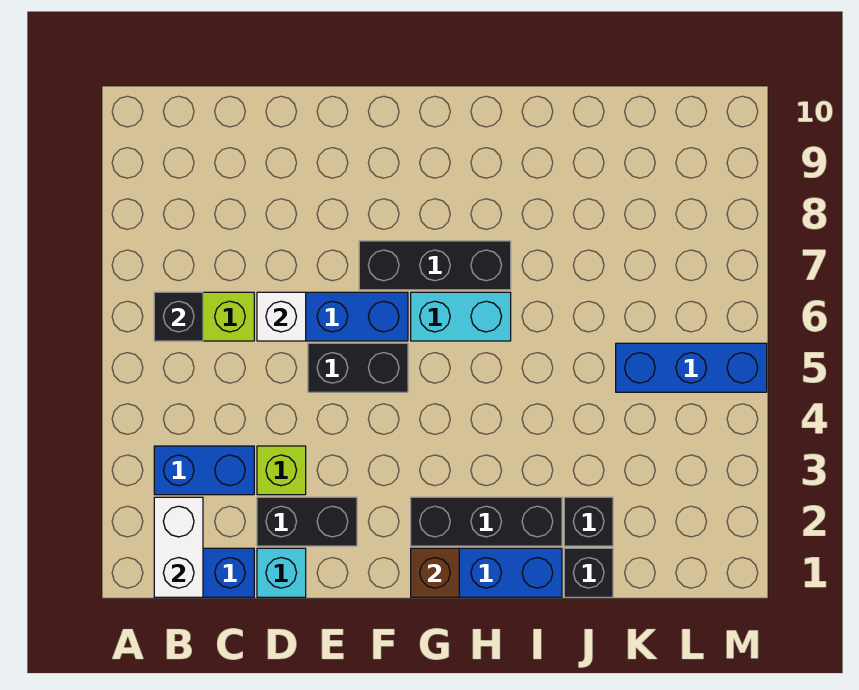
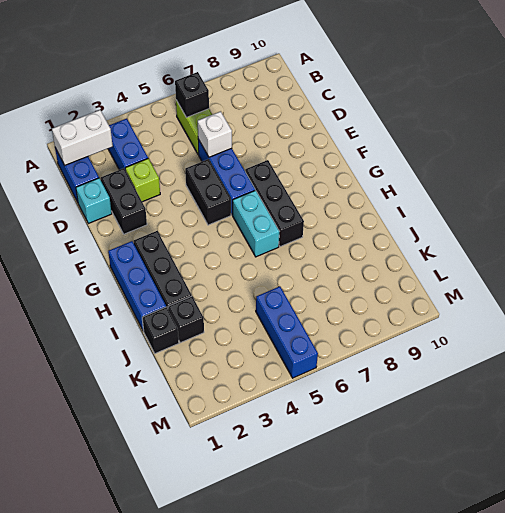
brown 1x1 brick [411,548,459,597] -> none

